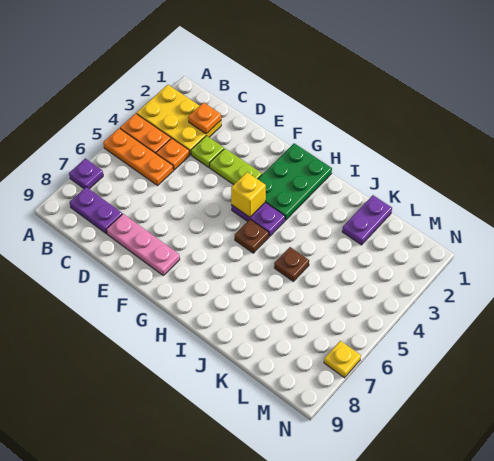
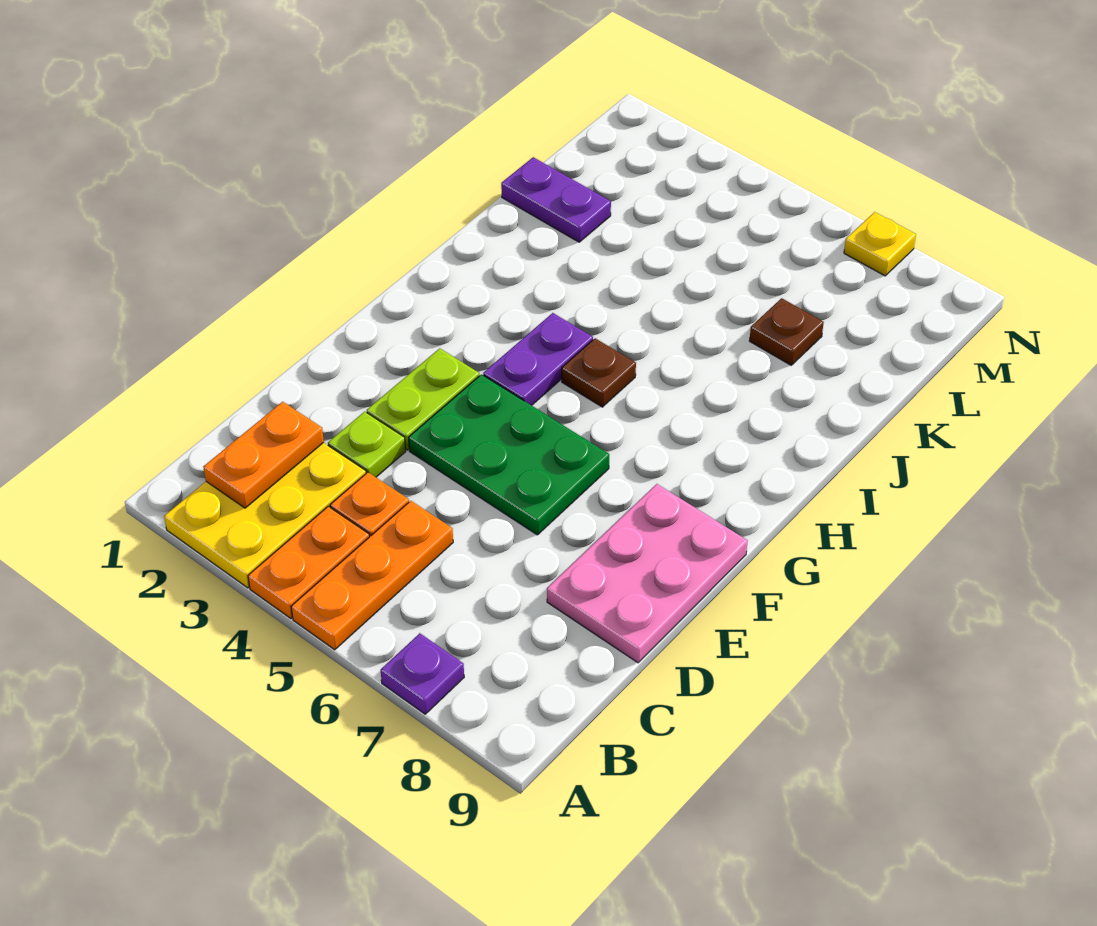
purple 1x2 plate [70,187,122,234] -> none
orange 1x1 plate [188,103,221,134] -> orange 1x2 plate [203,402,324,508]
pink 1x3 plate [107,214,180,275] -> pink 2x3 plate [547,484,748,663]
green 2x3 plate [258,143,332,220] -> green 2x3 plate moved to [409,374,609,535]
yellow 1x1 brick [231,172,266,217] -> none
brown 1x1 plate [274,247,309,281] -> brown 1x1 plate moved to [749,298,824,365]

